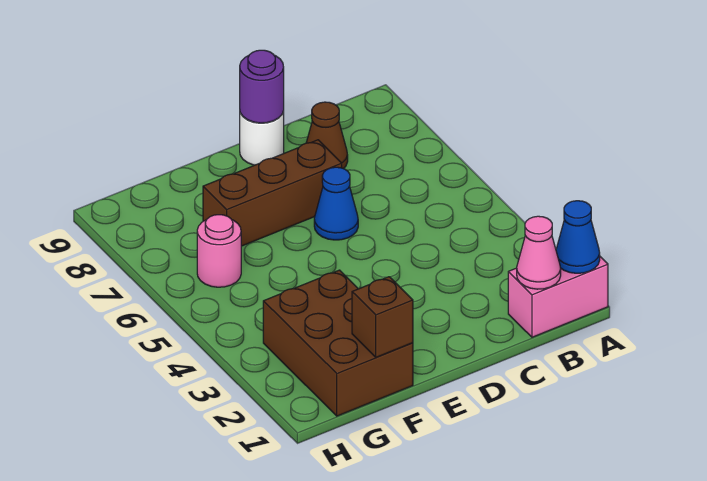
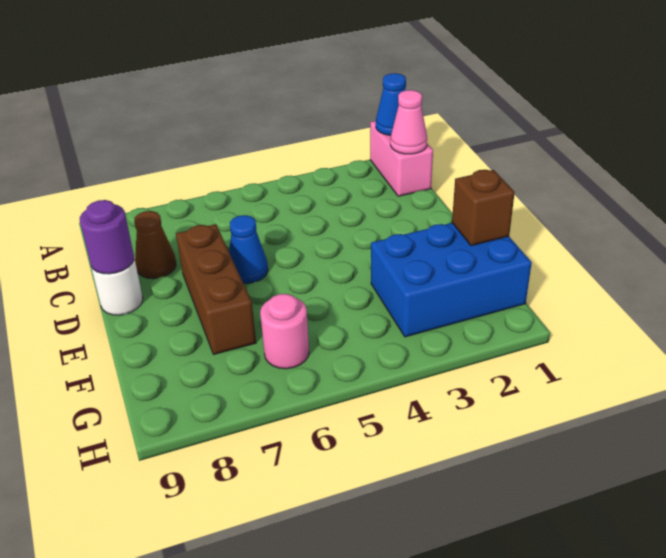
brown 2x3 brick [263,270,413,416] -> blue 2x3 brick [371,223,532,337]

